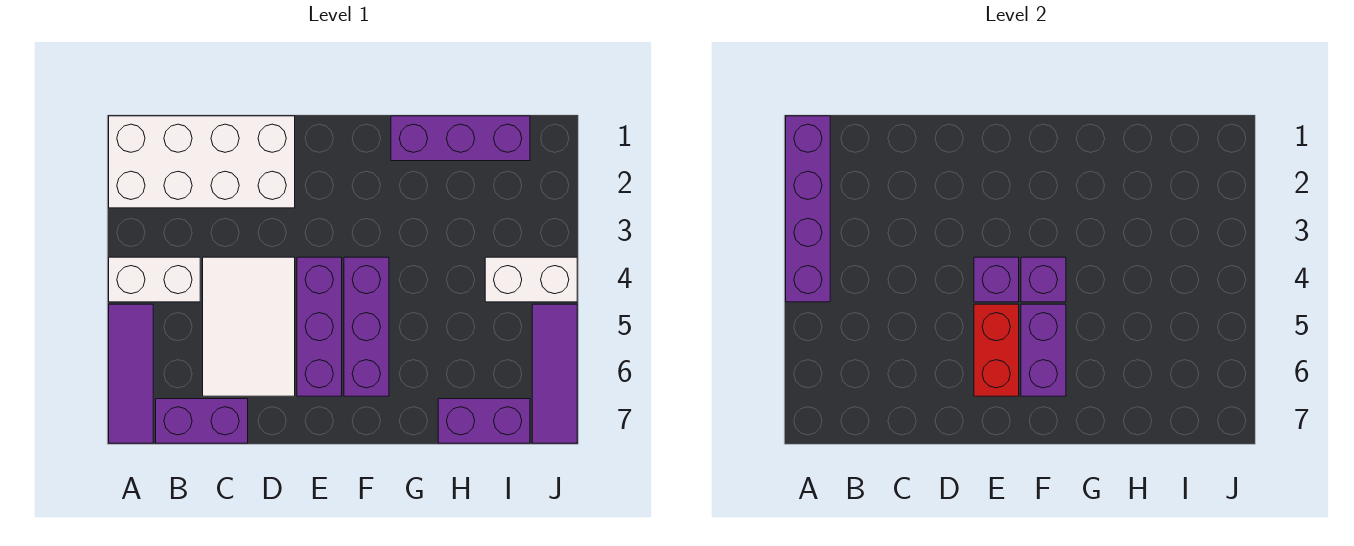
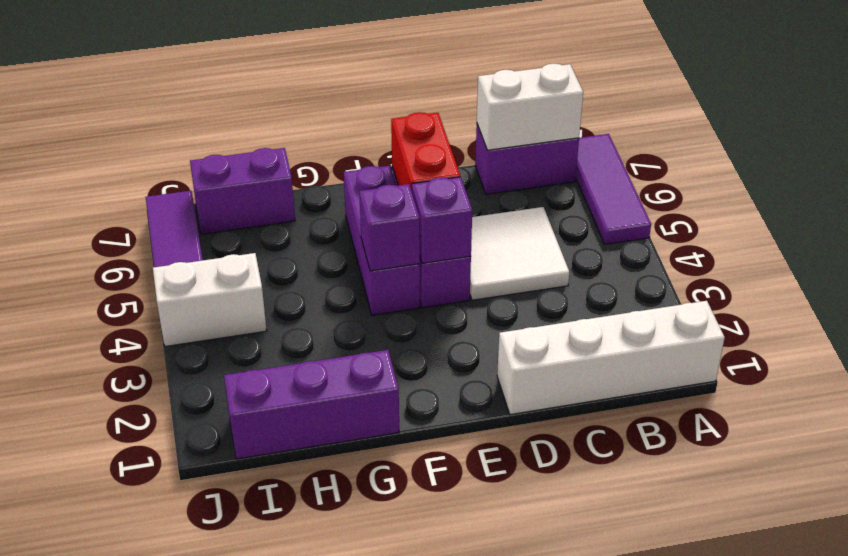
white 2x4 brick [109,116,295,208] -> white 1x4 brick [497,301,725,415]
purple 1x4 brick [786,116,830,302] -> none
white 1x2 brick [109,257,200,302] -> white 1x2 brick moved to [477,64,583,150]
white 2x3 tile [203,257,295,396] -> white 2x2 tile [470,207,569,300]
purple 1x2 brick [1021,304,1066,396] -> none

